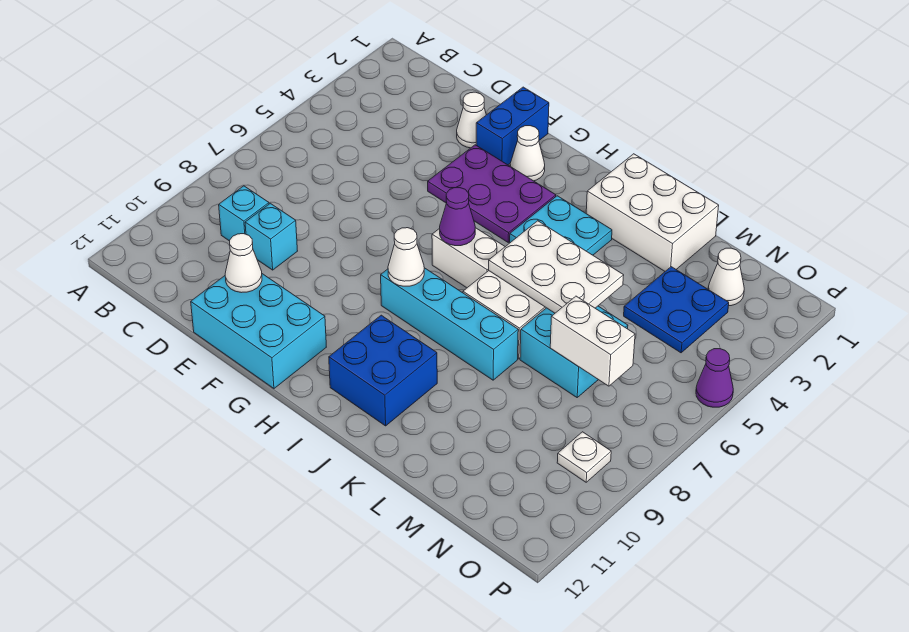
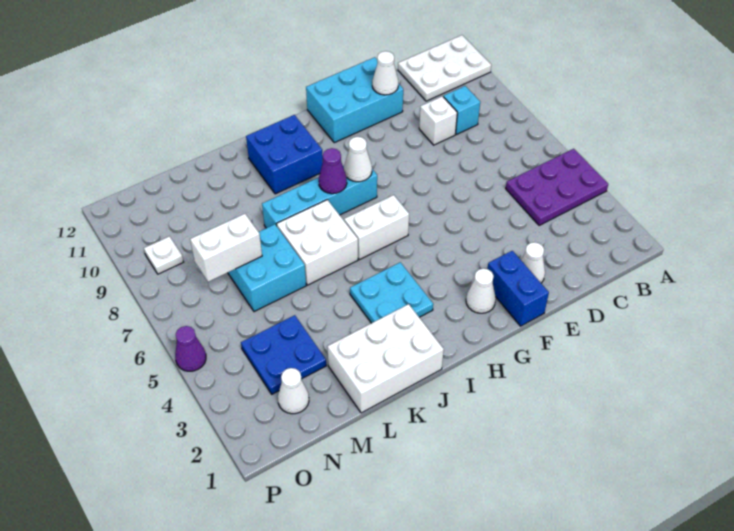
cyan 1x1 brick [245,203,297,270] -> white 1x1 brick [419,96,457,145]
purple 2x3 plate [428,145,556,242] -> purple 2x3 plate moved to [506,149,608,226]
purple 1x1 cone [440,188,475,246] -> purple 1x1 cone moved to [319,148,347,194]
white 2x3 plate [489,221,624,313] -> white 2x3 plate moved to [398,35,491,101]

